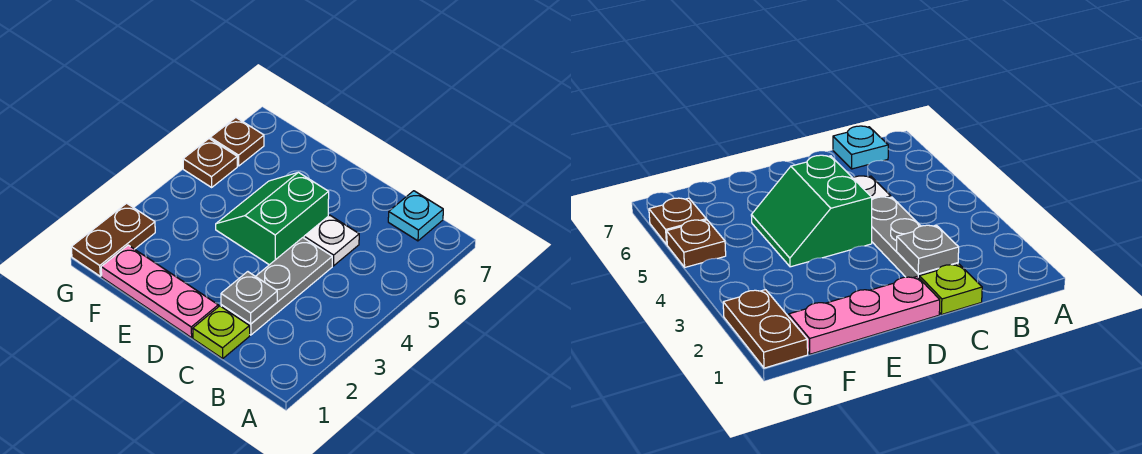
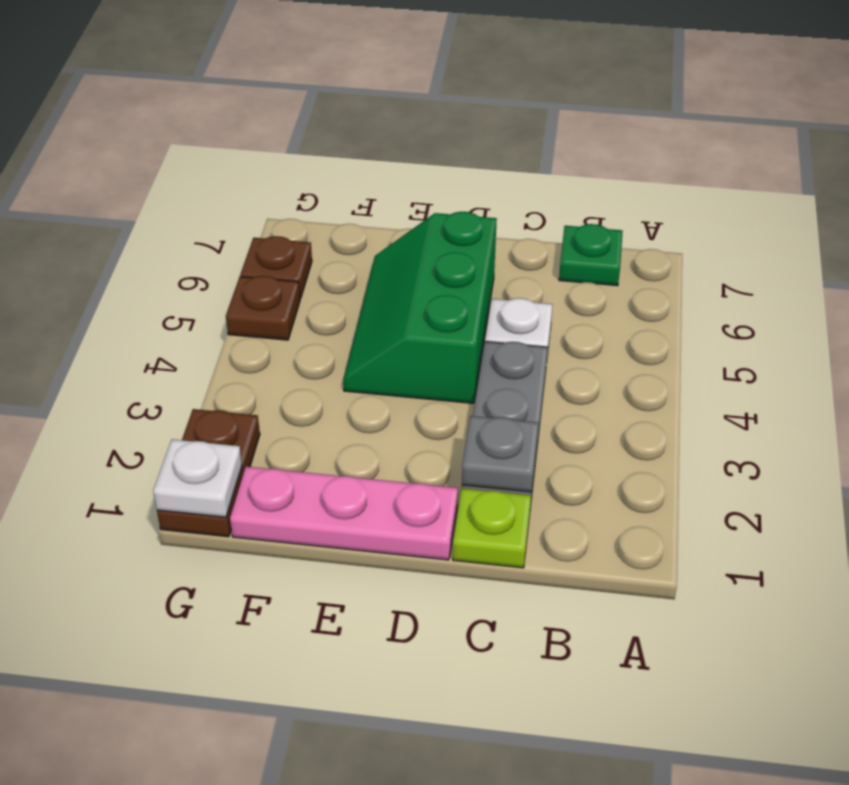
cyan 1x1 plate [388,191,443,241] -> green 1x1 plate [559,224,623,286]
green 2x2 slope [216,172,329,265] -> green 2x3 slope [343,212,497,403]
none -> white 1x1 plate [153,439,242,517]

